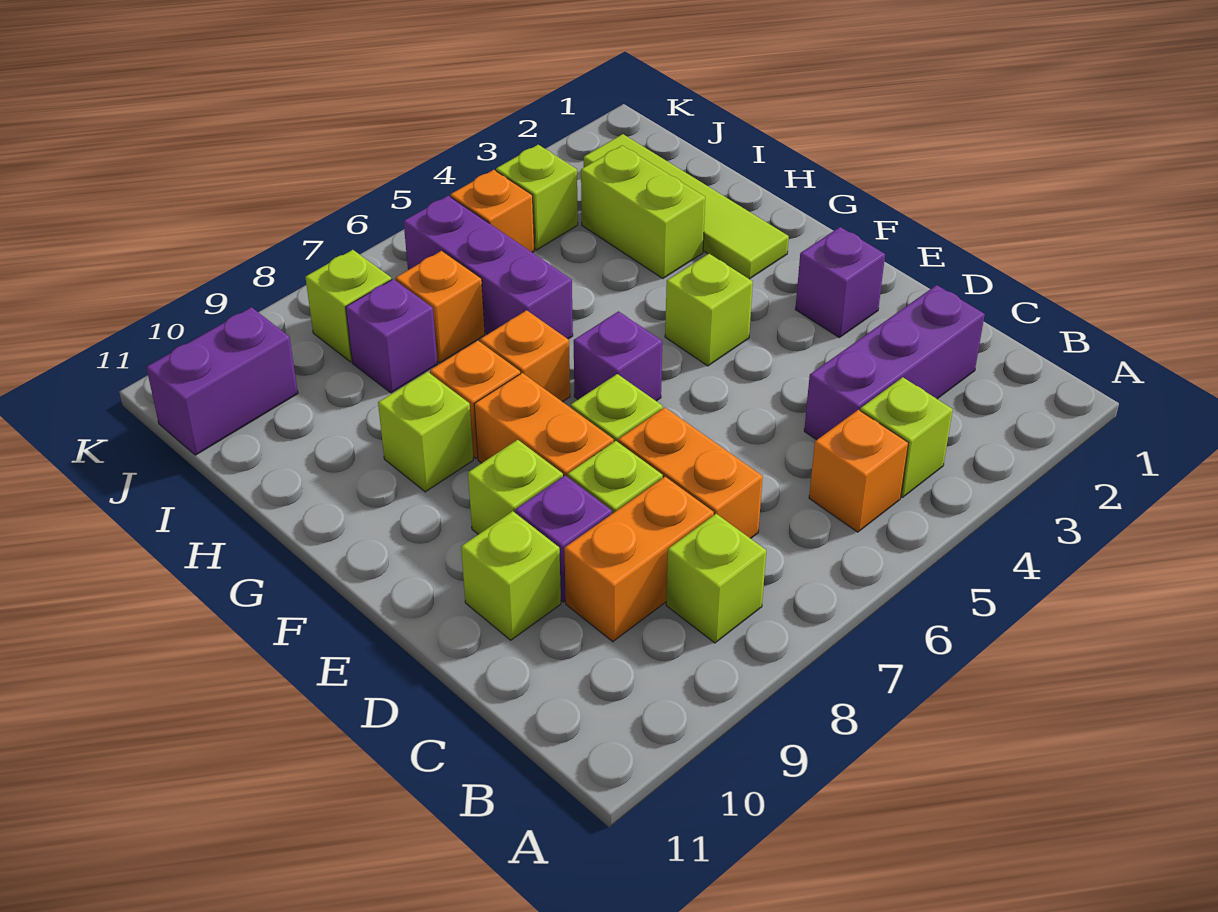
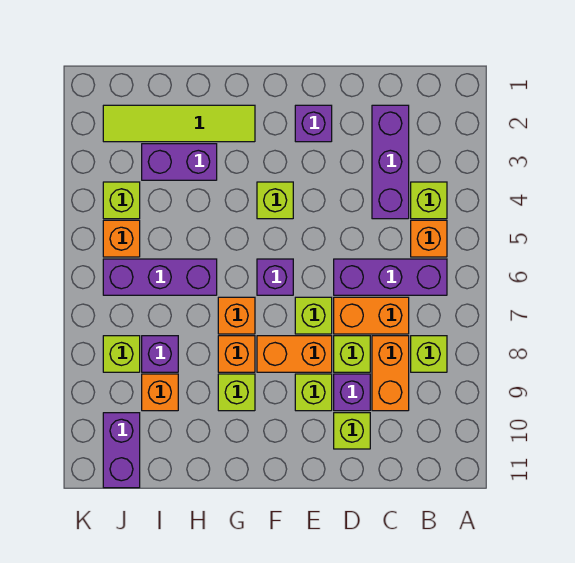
none -> purple 1x3 brick [334,259,447,295]
lime 1x2 brick [581,146,705,279] -> purple 1x2 brick [142,144,217,180]
orange 1x1 brick [396,251,485,363] -> orange 1x1 brick moved to [142,374,178,411]

